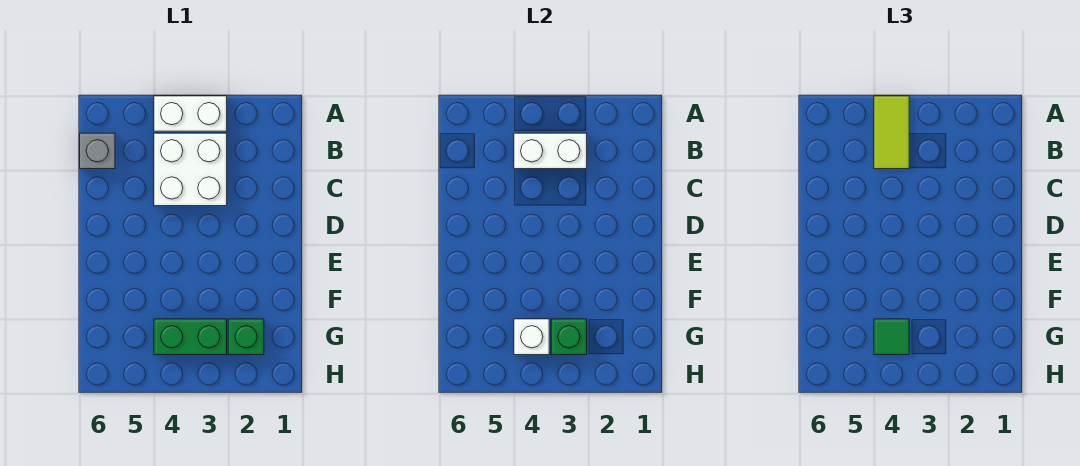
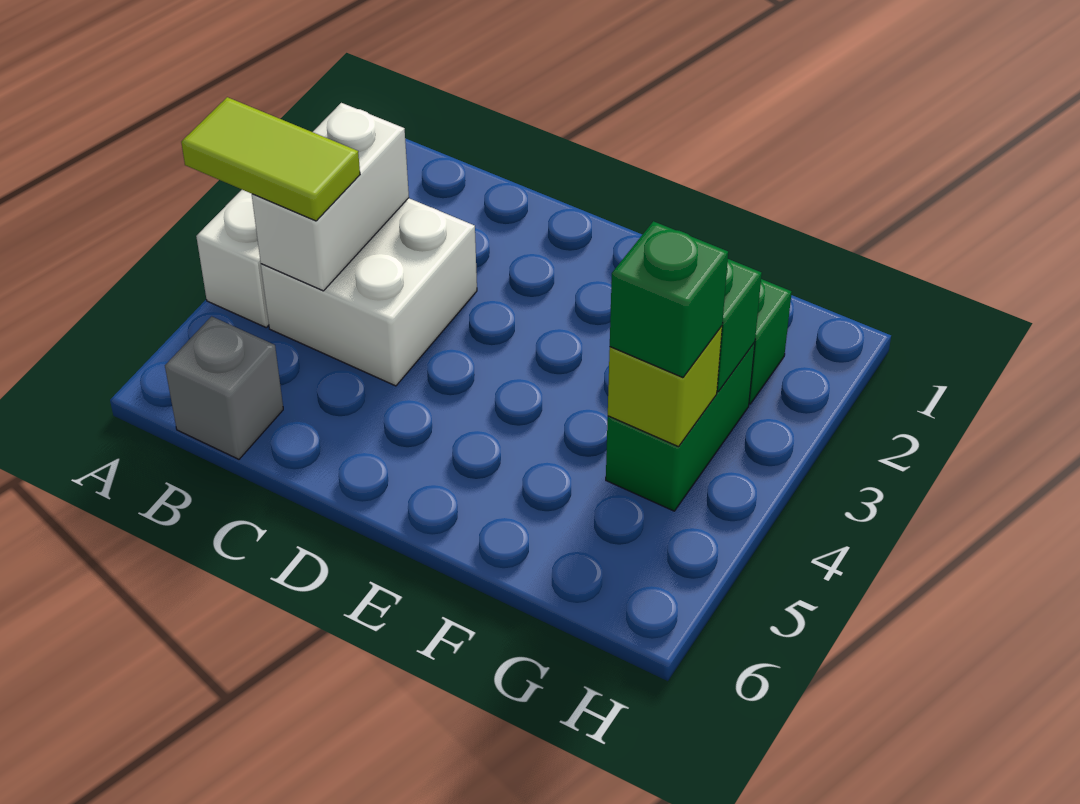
white 1x1 brick [514,319,549,355] -> lime 1x1 brick [608,326,722,447]
green 1x1 tile [874,319,909,355] -> green 1x1 brick [610,221,728,378]

